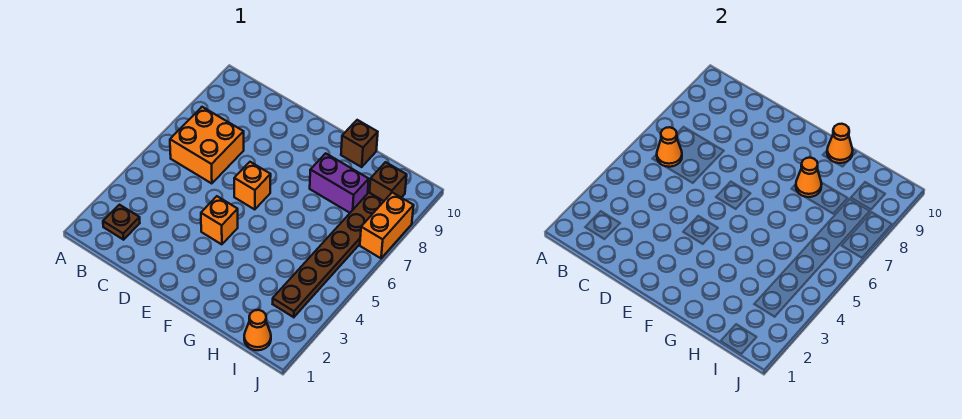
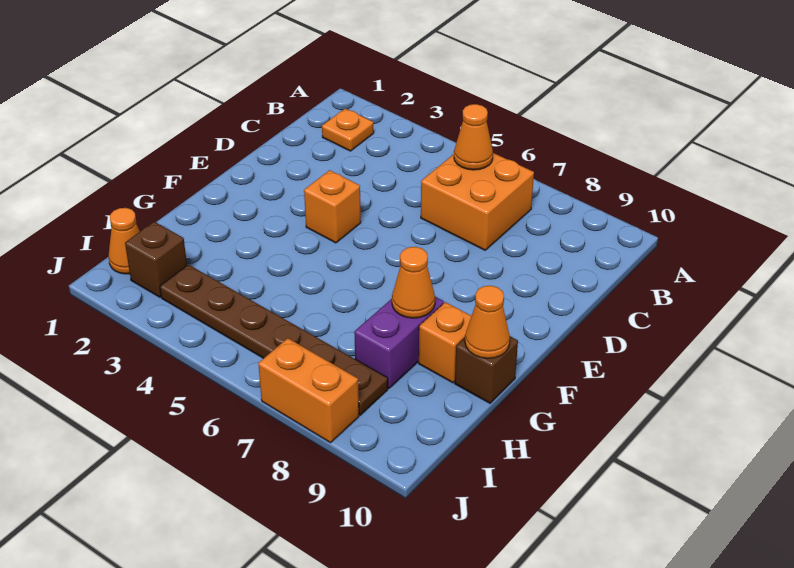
brown 1x1 plate [103,205,140,240] -> orange 1x1 plate [322,108,374,151]
orange 1x1 brick [234,162,271,209] -> orange 1x1 brick moved to [419,302,471,383]
brown 1x1 brick [370,162,407,201] -> brown 1x1 brick moved to [125,222,187,297]

